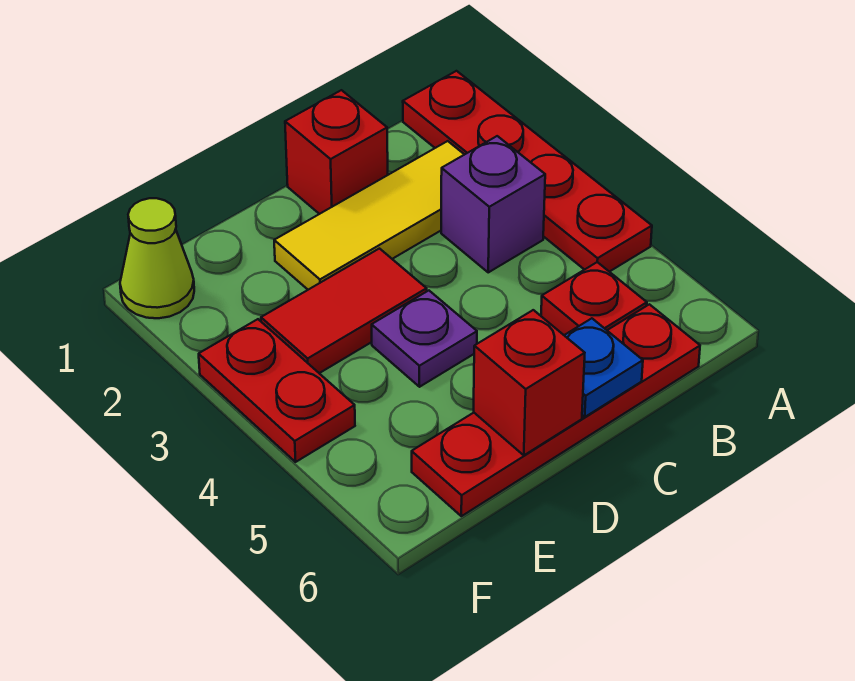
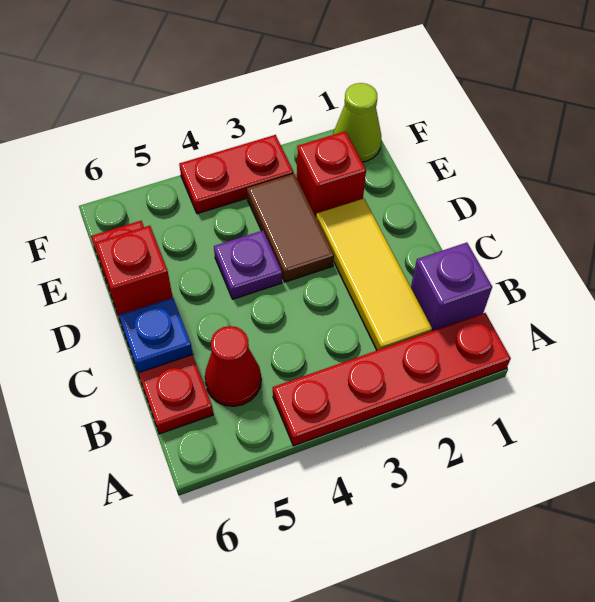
purple 1x1 brick [441,136,545,272] -> purple 1x1 brick moved to [411,243,492,331]
red 1x1 plate [541,262,647,335] -> red 1x1 cone [205,326,261,406]
red 1x1 brick [285,90,388,214] -> red 1x1 brick moved to [297,131,366,218]
red 1x2 tile [261,249,427,373] -> brown 1x2 tile [247,174,334,282]

